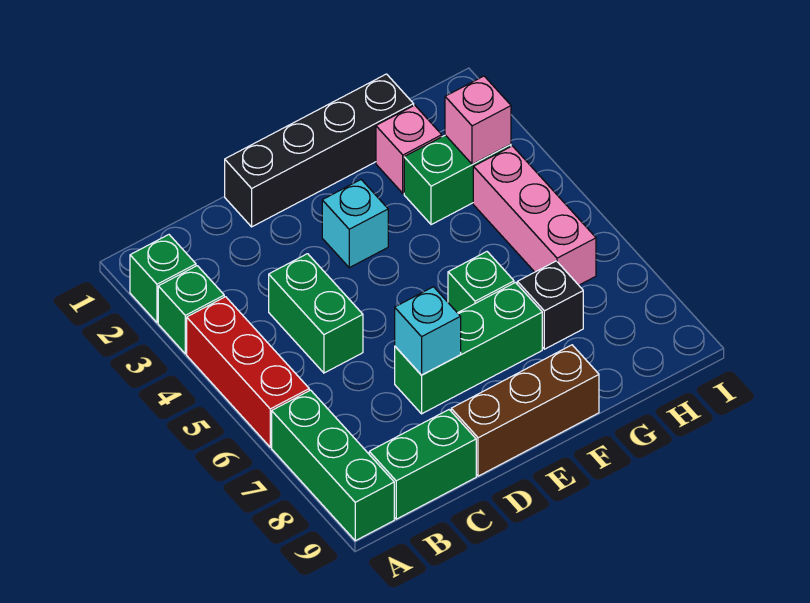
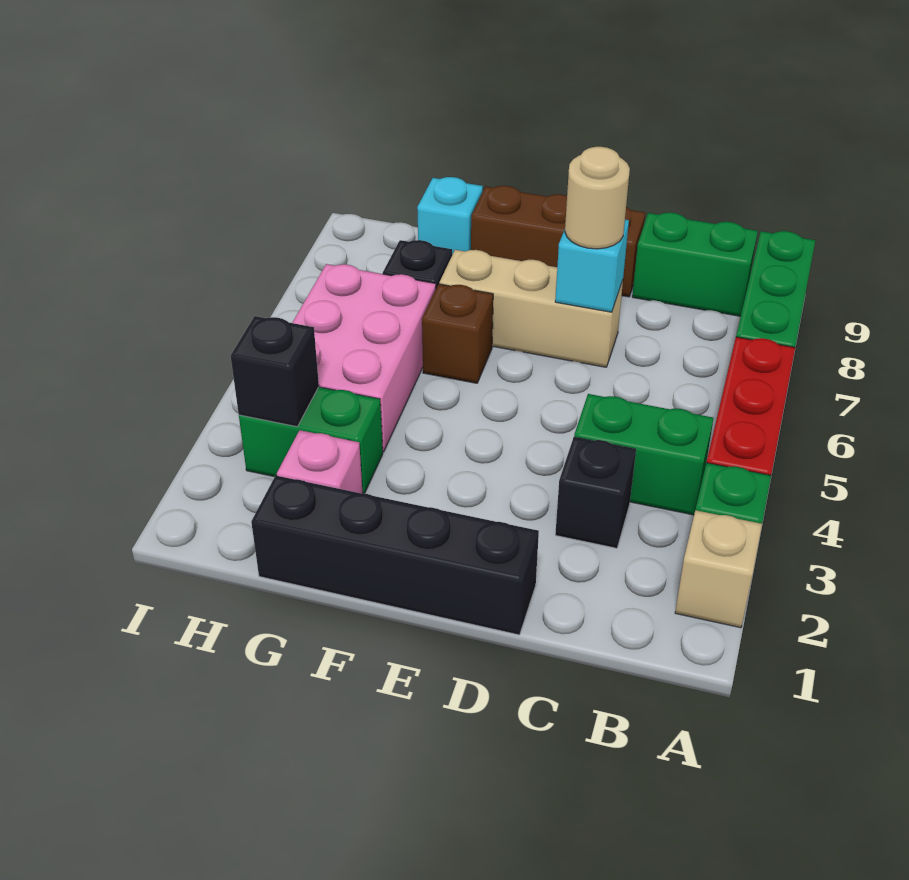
green 1x1 brick [130,235,196,323] -> tan 1x1 brick [675,510,762,628]
none -> black 1x1 brick [555,437,636,548]
green 1x2 brick [269,254,363,373] -> green 1x2 brick turned to [574,394,713,515]
green 1x3 brick [395,283,542,414] -> tan 1x3 brick [439,250,623,367]
none -> tan 1x1 round brick [565,147,630,249]
cyan 1x1 brick [322,180,388,268] -> cyan 1x1 brick moved to [417,177,483,254]
green 1x1 brick [448,252,514,313] -> brown 1x1 brick [422,284,493,383]
pink 1x1 brick [445,76,511,164] -> black 1x1 brick [231,316,319,427]
pink 1x3 brick [473,146,596,285] -> pink 2x3 brick [292,264,436,452]

